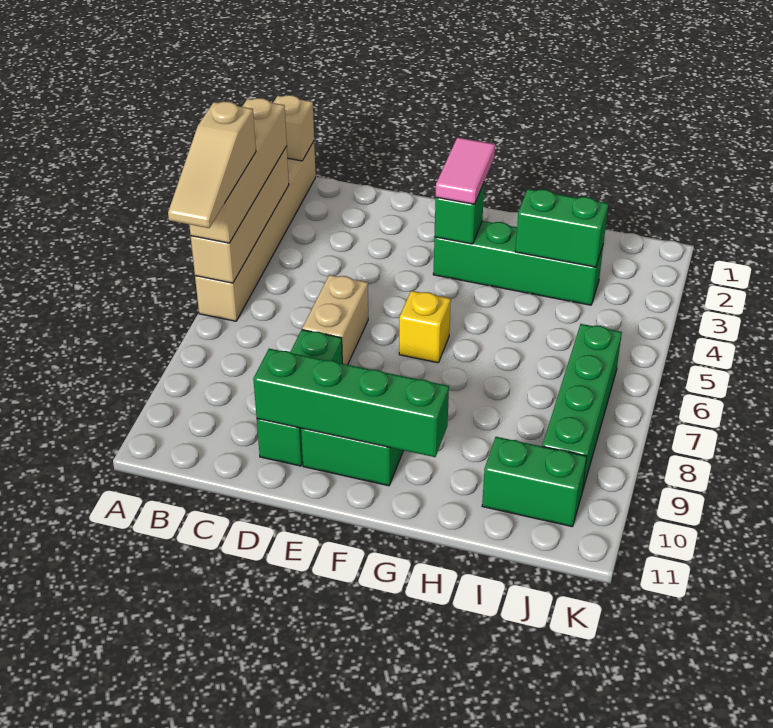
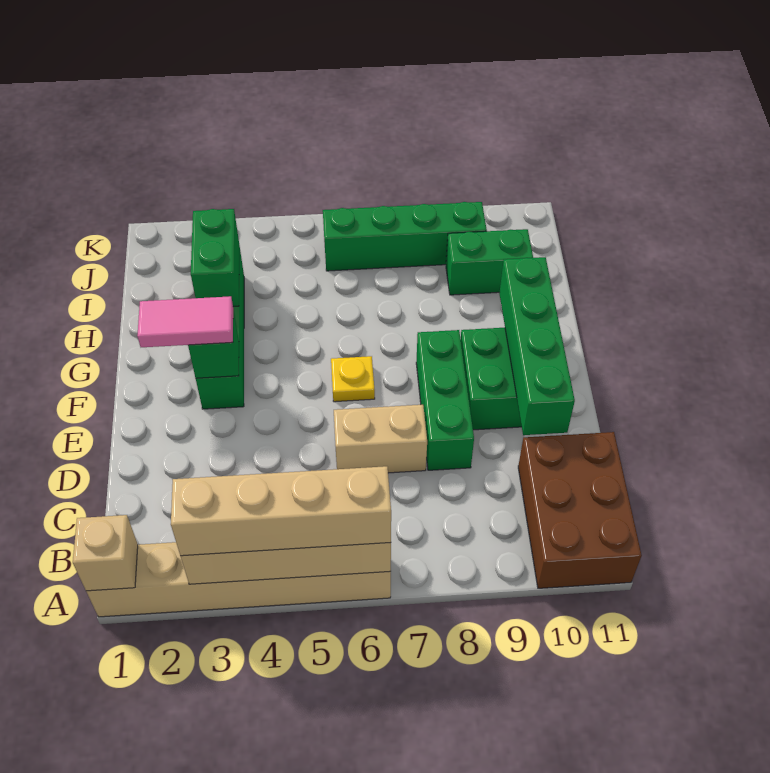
tan 1x3 slope [168,102,256,228] -> none
none -> brown 2x3 brick [518,432,642,588]
green 1x3 brick [257,330,342,466] -> green 1x3 brick turned to [416,330,474,470]
yellow 1x1 brick [399,291,451,363] -> yellow 1x1 plate [331,356,375,402]
green 1x2 brick [482,437,587,527] -> green 1x2 brick turned to [446,229,533,295]

